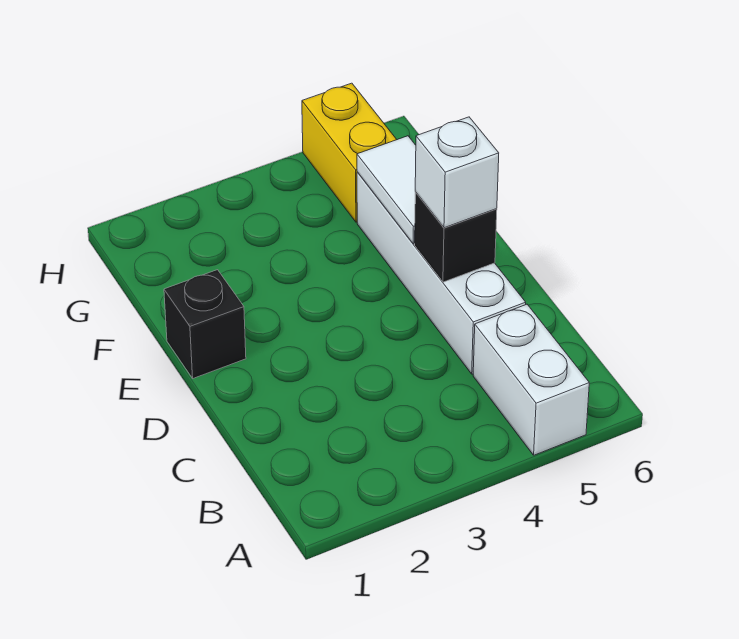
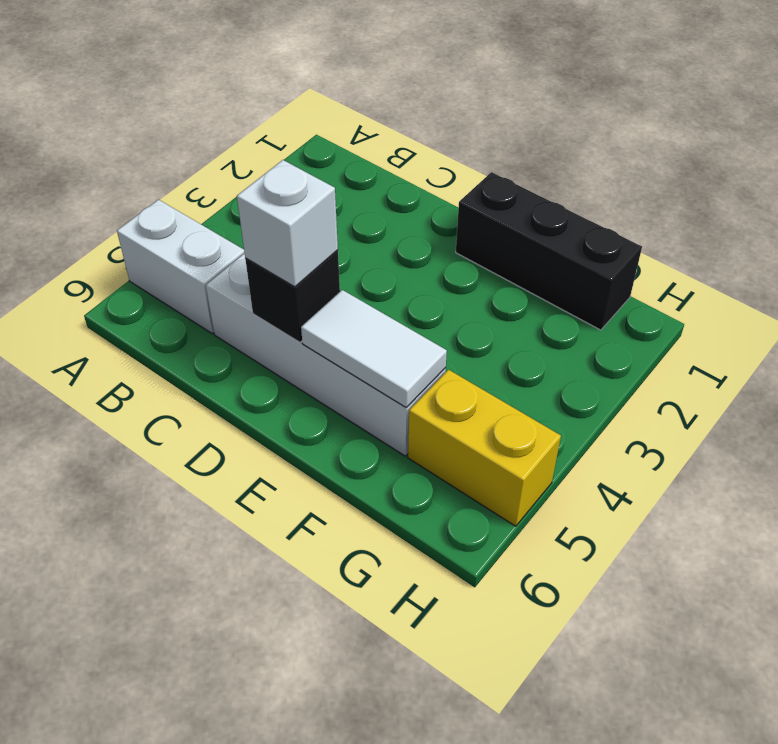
black 1x1 brick [164,270,246,378] -> black 1x3 brick [456,172,642,330]

